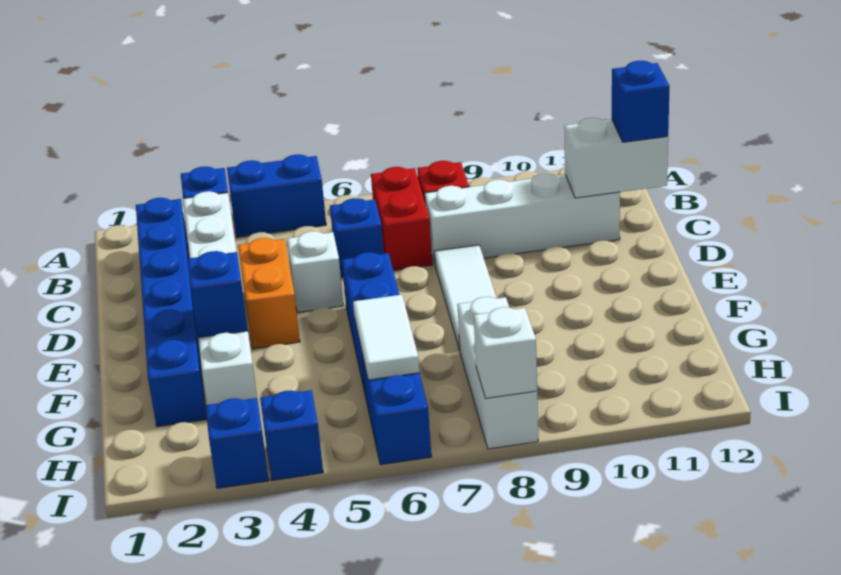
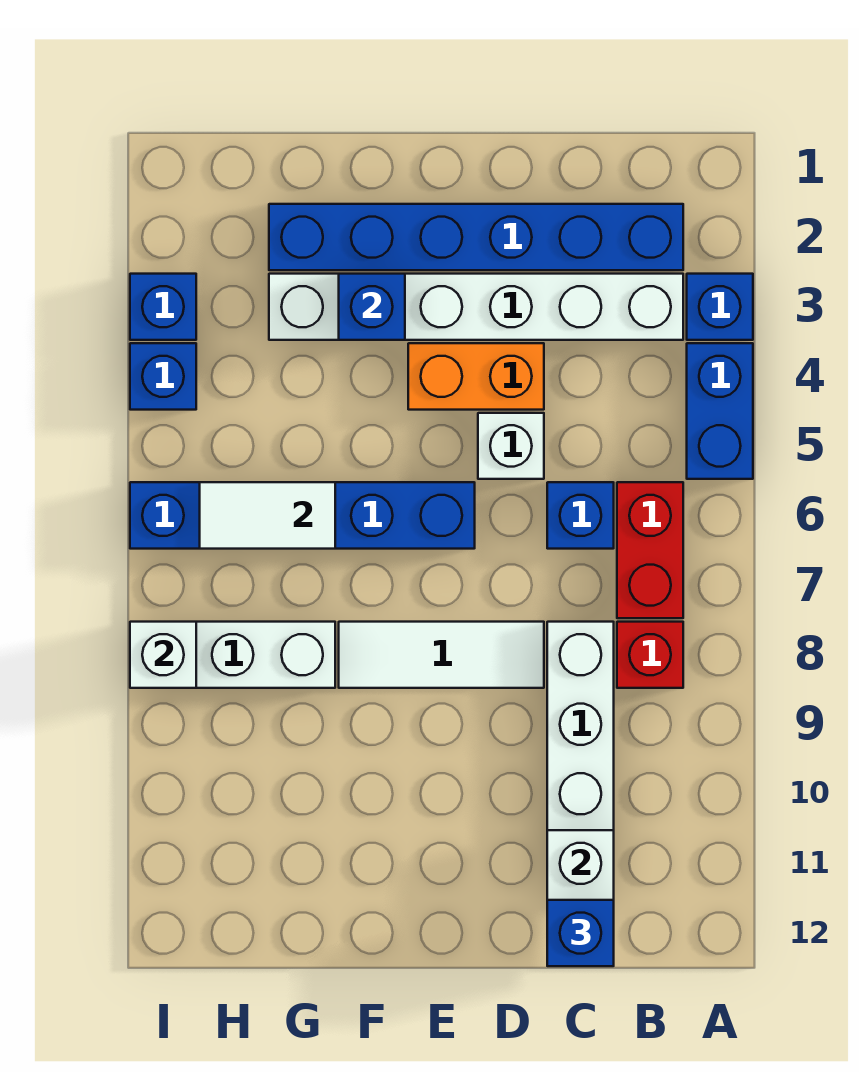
red 1x2 brick [371,167,432,270] -> red 1x2 brick turned to [617,482,683,618]

